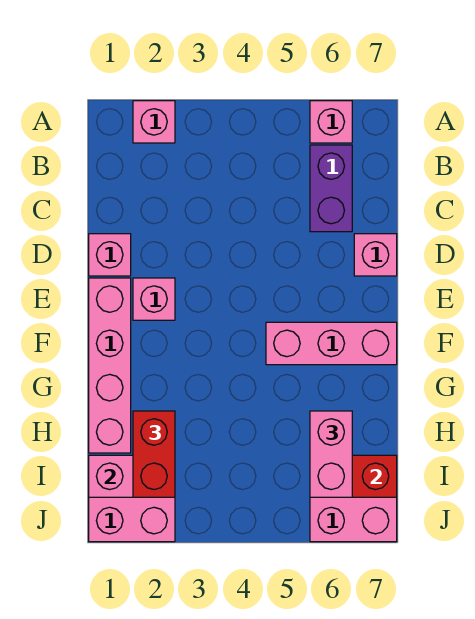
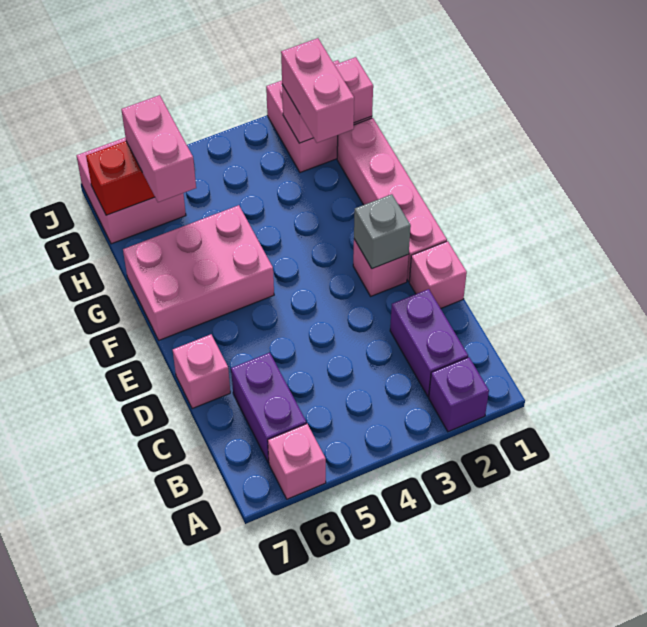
pink 1x1 brick [133,101,175,143] -> purple 1x1 brick [429,357,489,432]
none -> purple 1x2 brick [390,289,468,397]
none -> grey 1x1 brick [354,194,411,269]
pink 1x3 brick [266,322,397,365] -> pink 2x3 brick [123,205,274,340]
red 1x2 brick [133,411,175,497] -> pink 1x2 brick [281,38,354,143]

